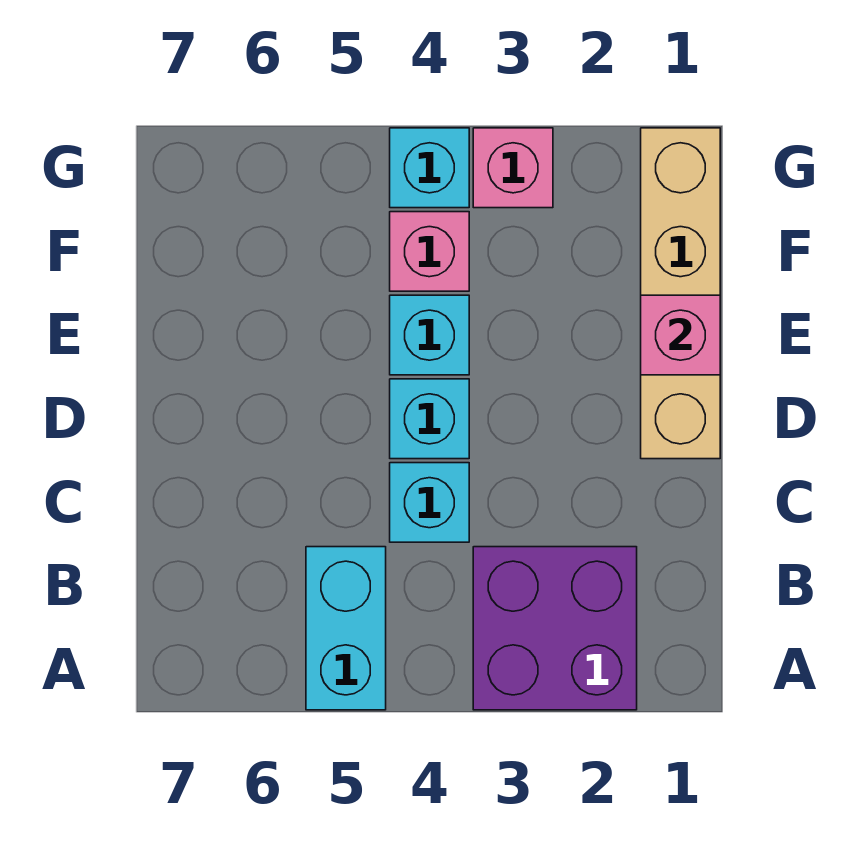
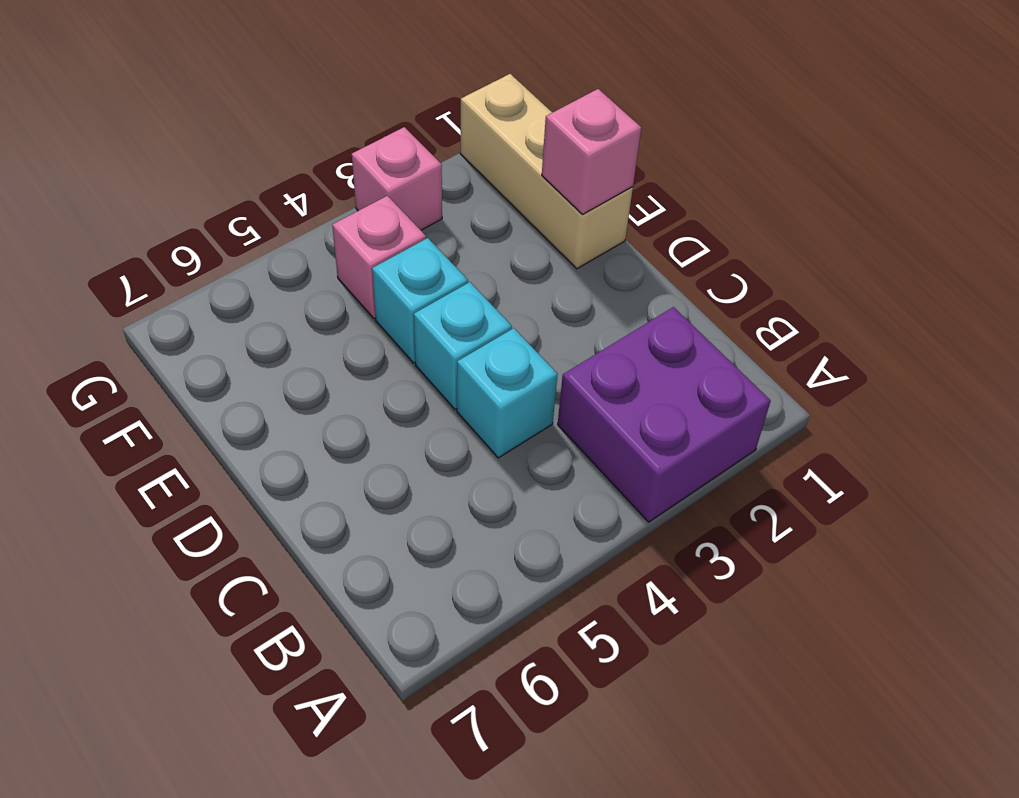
cyan 1x2 brick [306,547,386,710] -> none
tan 1x4 brick [641,128,720,459] -> tan 1x3 brick [460,74,633,269]
cyan 1x1 brick [390,128,469,208] -> none

